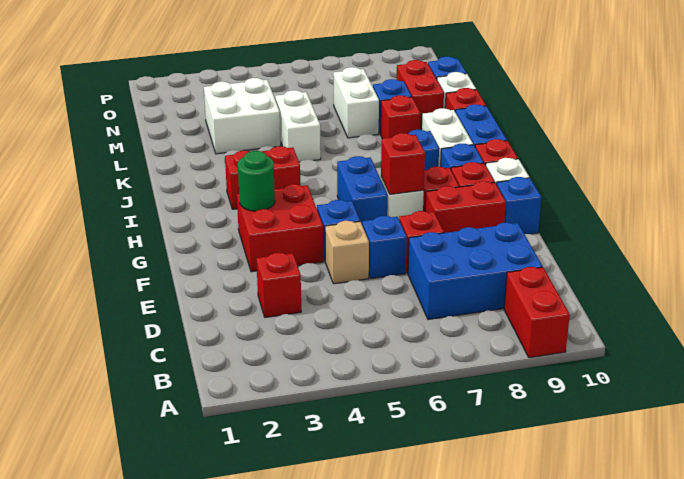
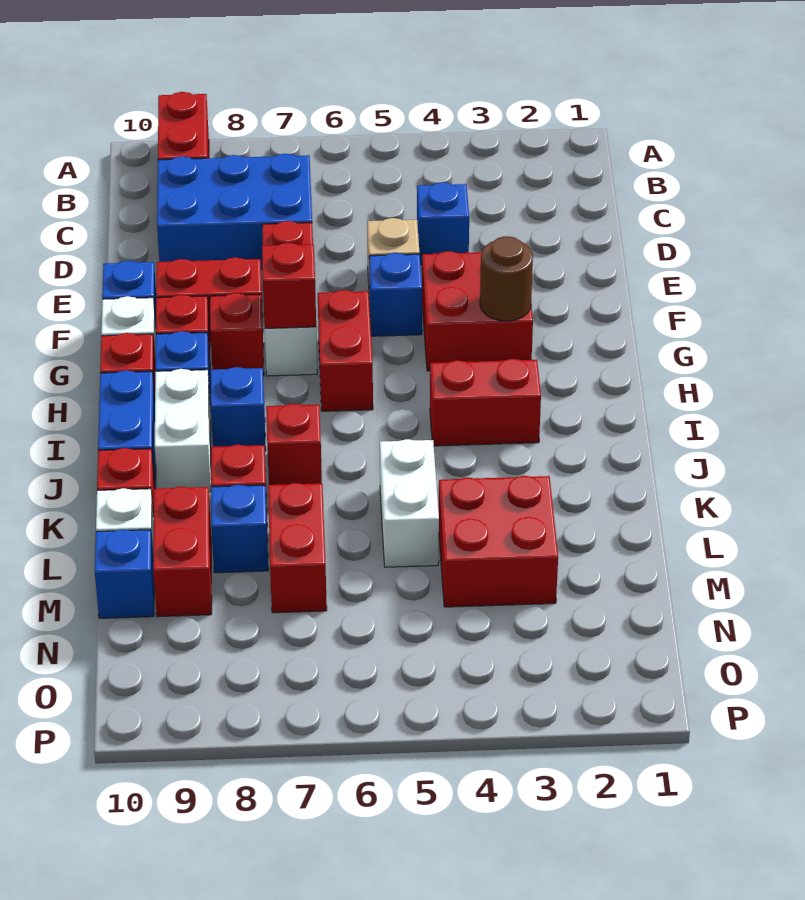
red 1x1 brick [256,253,301,317] -> red 1x1 brick moved to [266,404,322,485]
blue 1x1 brick [362,216,407,279] -> blue 1x1 brick moved to [417,182,469,265]
green 1x1 round brick [238,151,275,211] -> brown 1x1 round brick [480,236,533,321]
blue 1x2 brick [337,156,388,224] -> red 1x2 brick [318,290,373,411]
white 2x2 brick [204,78,281,154] -> red 2x2 brick [439,476,558,607]
white 1x2 brick [333,67,379,138] -> red 1x2 brick [268,483,327,613]

